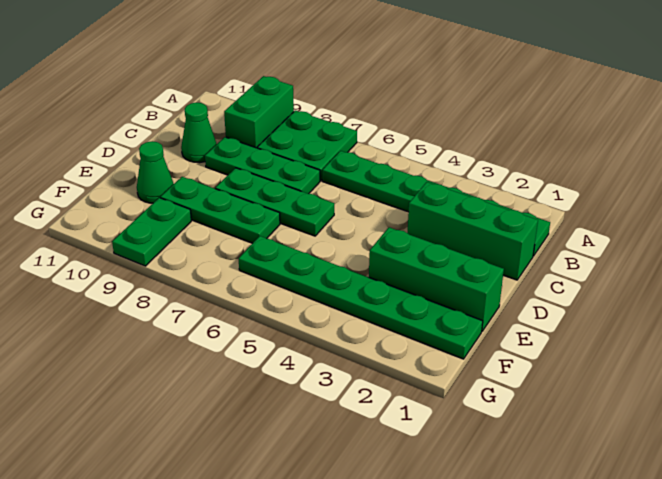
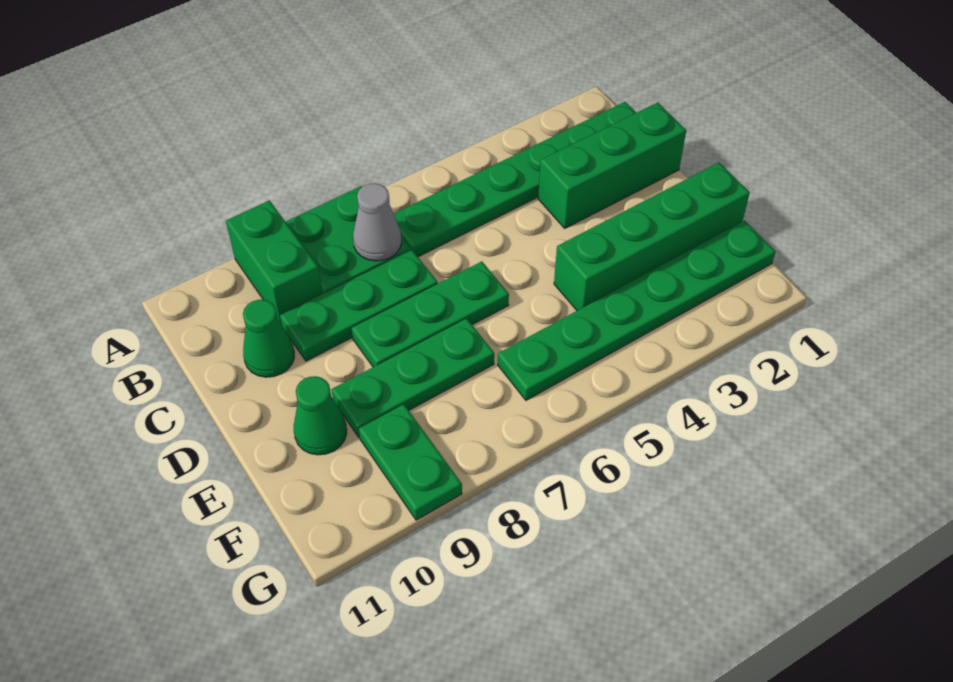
none -> grey 1x1 cone [353,183,402,261]
green 1x3 brick [369,227,504,331] -> green 1x4 brick [554,163,750,310]

